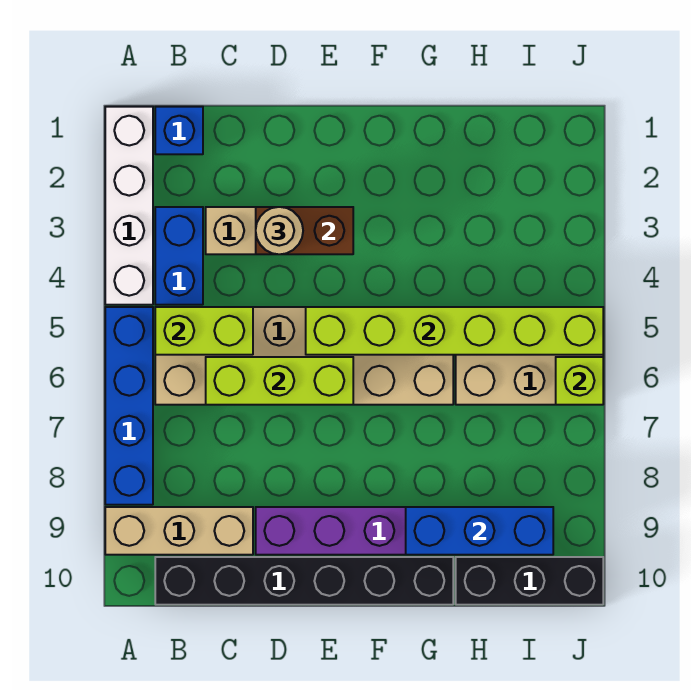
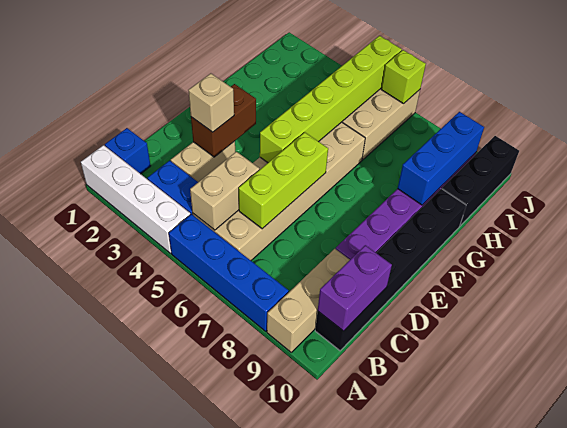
lime 1x2 brick [155,307,253,355] -> tan 1x2 brick [190,152,259,230]
none -> purple 1x2 brick [318,245,392,331]
tan 1x1 round brick [256,207,303,254] -> tan 1x1 brick [189,73,234,132]

